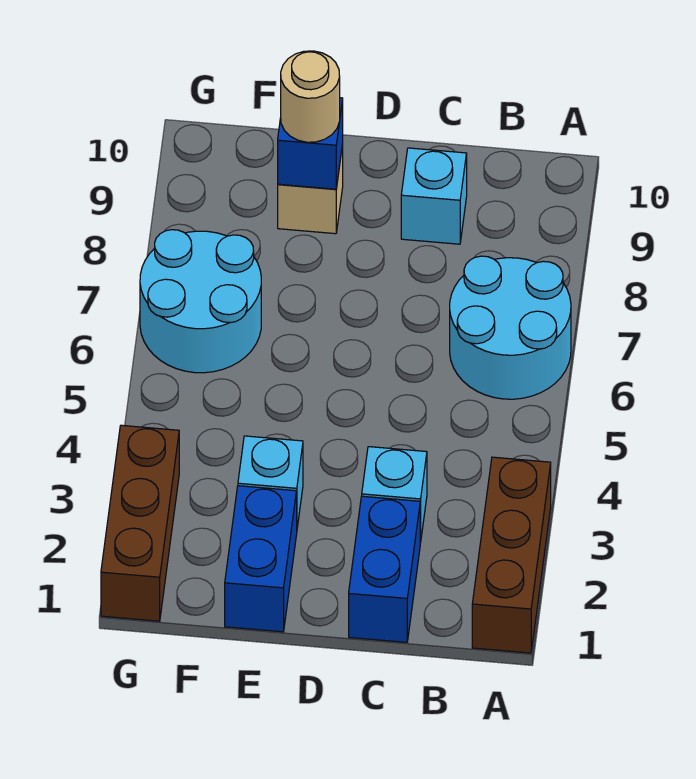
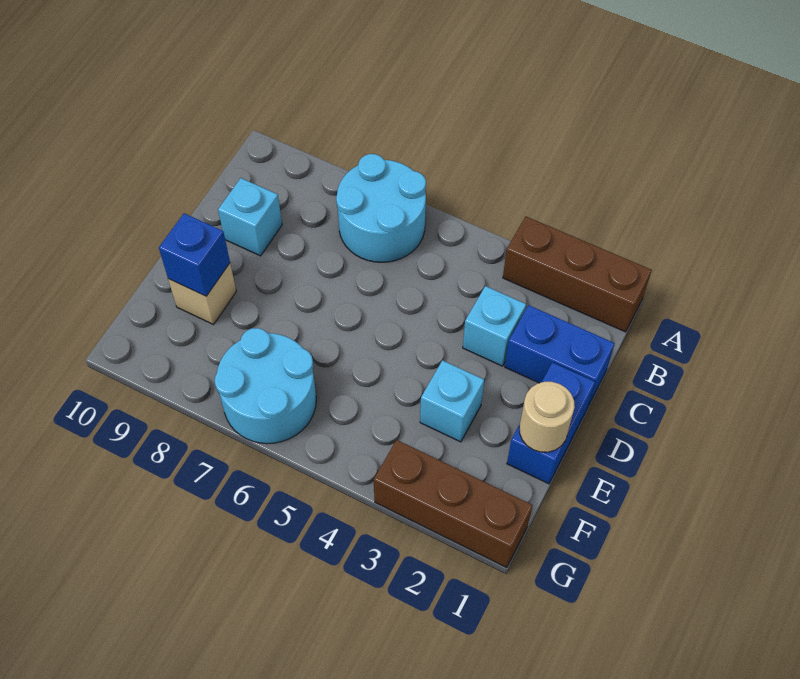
blue 1x2 brick [225,486,297,632] -> blue 1x2 brick turned to [507,362,595,484]
tan 1x1 round brick [281,51,340,142] -> tan 1x1 round brick moved to [519,382,575,452]

